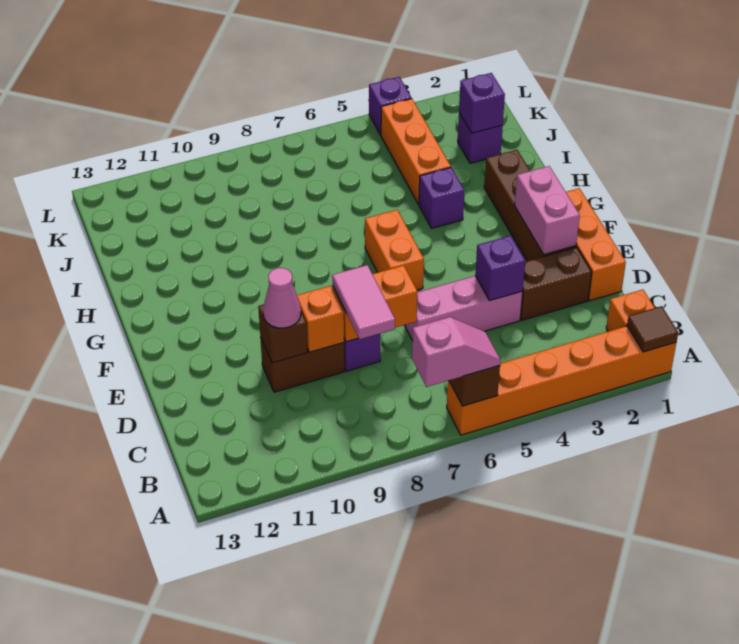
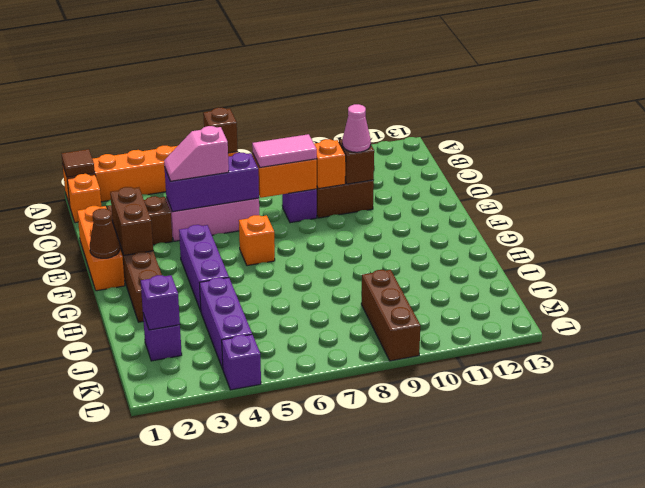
pink 1x2 slope [412,317,500,387] -> pink 1x2 slope moved to [164,126,229,181]
pink 1x2 tile [332,265,395,339] -> pink 1x2 tile turned to [252,134,317,168]
purple 1x1 brick [475,236,525,301] -> purple 1x3 brick [165,153,259,212]
pink 1x2 brick [515,166,580,255] -> brown 1x2 brick [110,187,153,255]
none -> brown 1x1 cone [90,209,120,258]
orange 1x2 brick [365,210,424,290] -> orange 1x1 brick [239,215,275,266]
purple 1x1 brick [419,167,465,228] -> purple 1x3 brick [179,225,229,311]
orange 1x3 brick [381,99,451,204] -> purple 1x3 brick [200,278,252,369]
none -> brown 1x3 brick [361,270,420,361]

